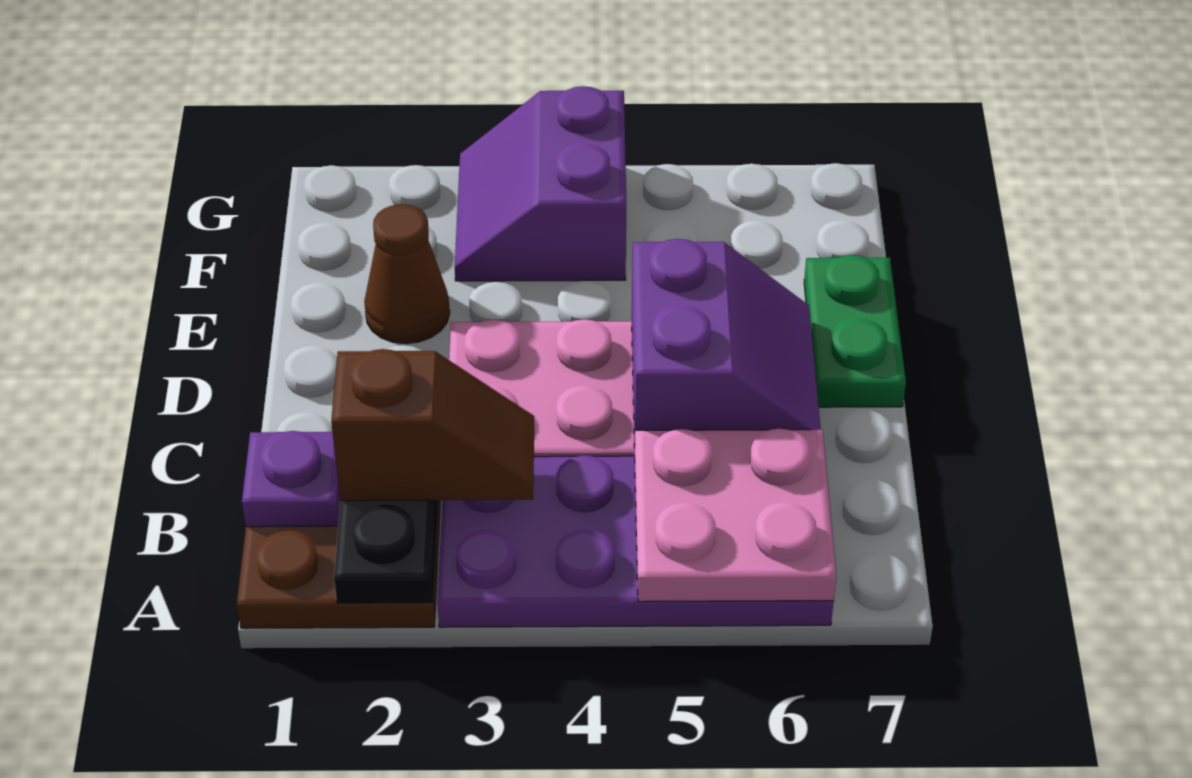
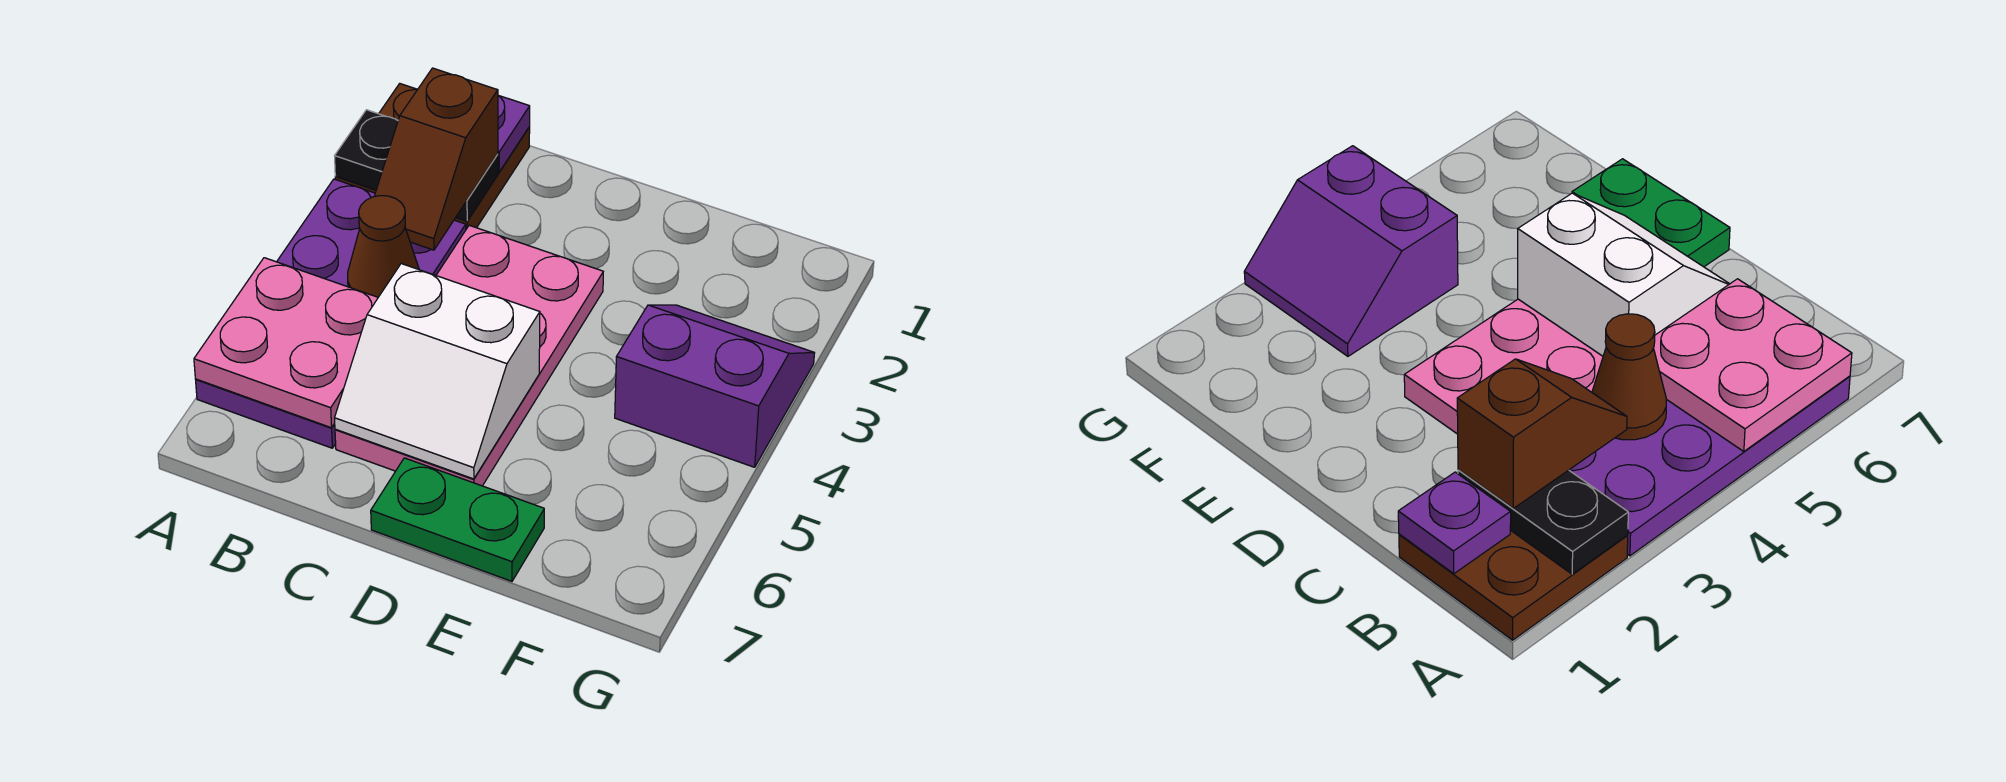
purple 2x2 slope [632,239,821,448] -> white 2x2 slope [335,264,540,479]
brown 1x1 cone [364,204,450,344] -> brown 1x1 cone moved to [348,196,419,297]

